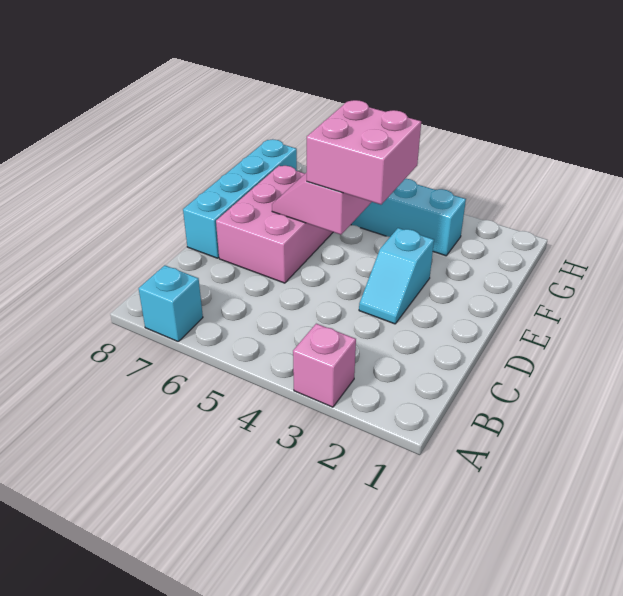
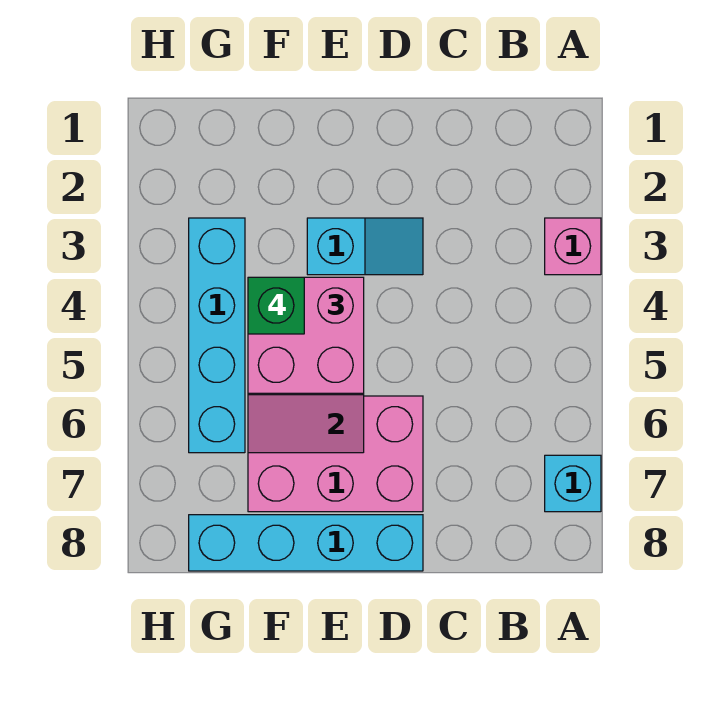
none -> green 1x1 brick [248,277,304,334]

